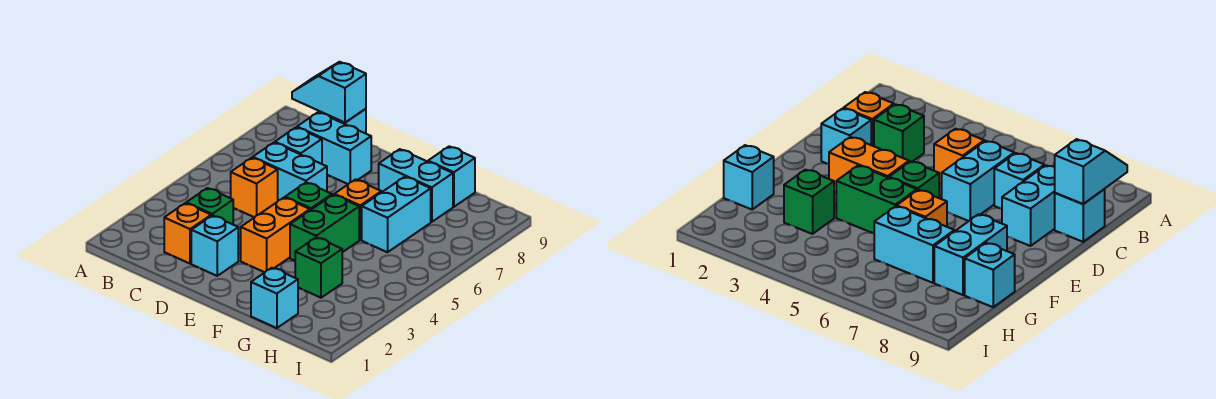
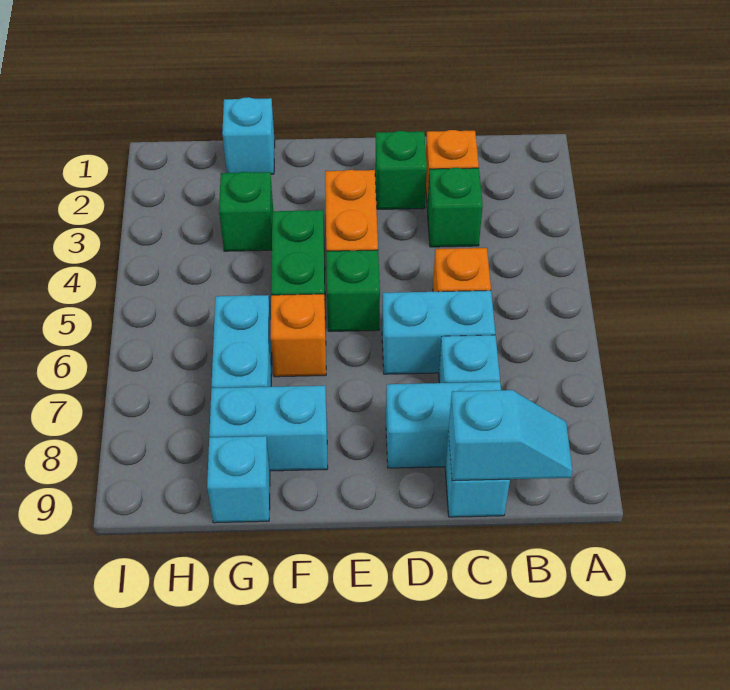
cyan 1x1 brick [191,215,238,276] -> green 1x1 brick [375,131,427,209]

